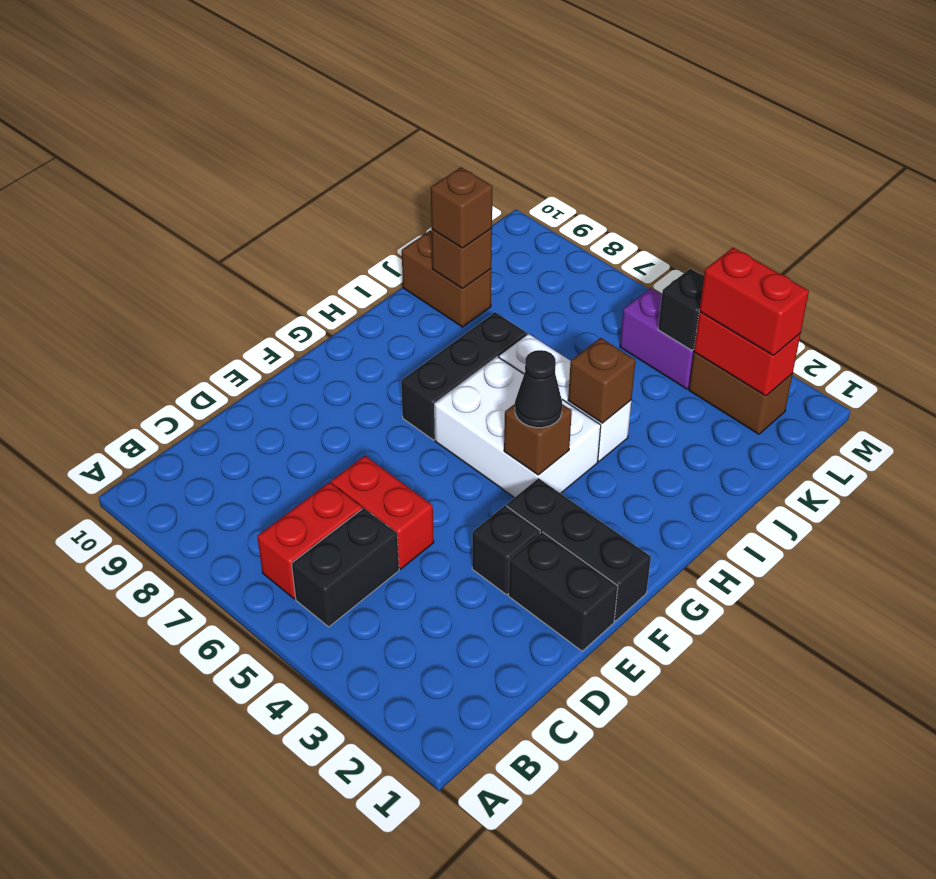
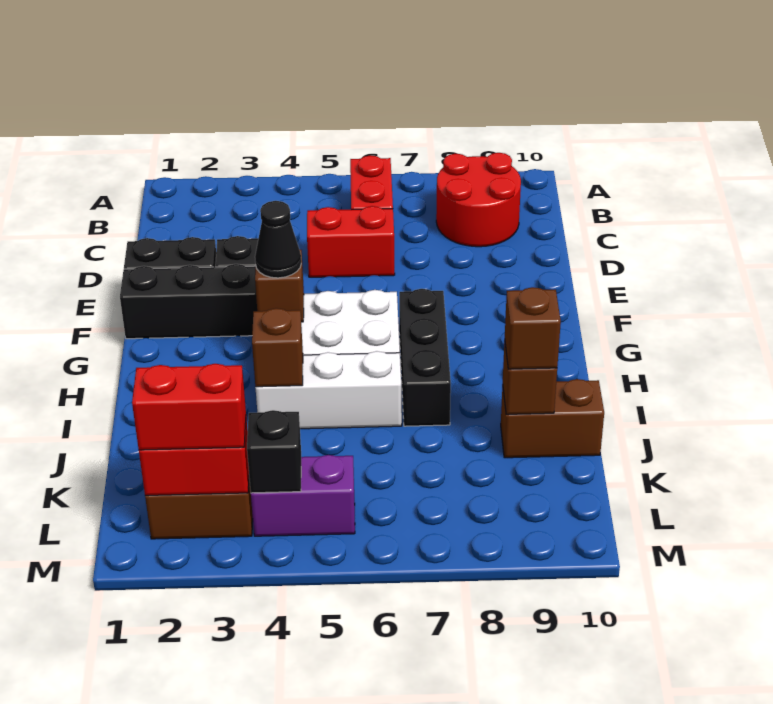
black 1x2 brick [292,508,399,627] -> none
none -> red 2x2 round brick [436,153,521,247]

